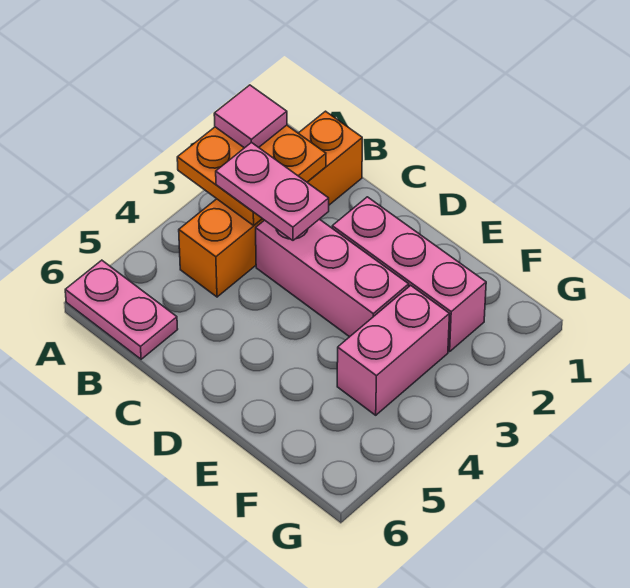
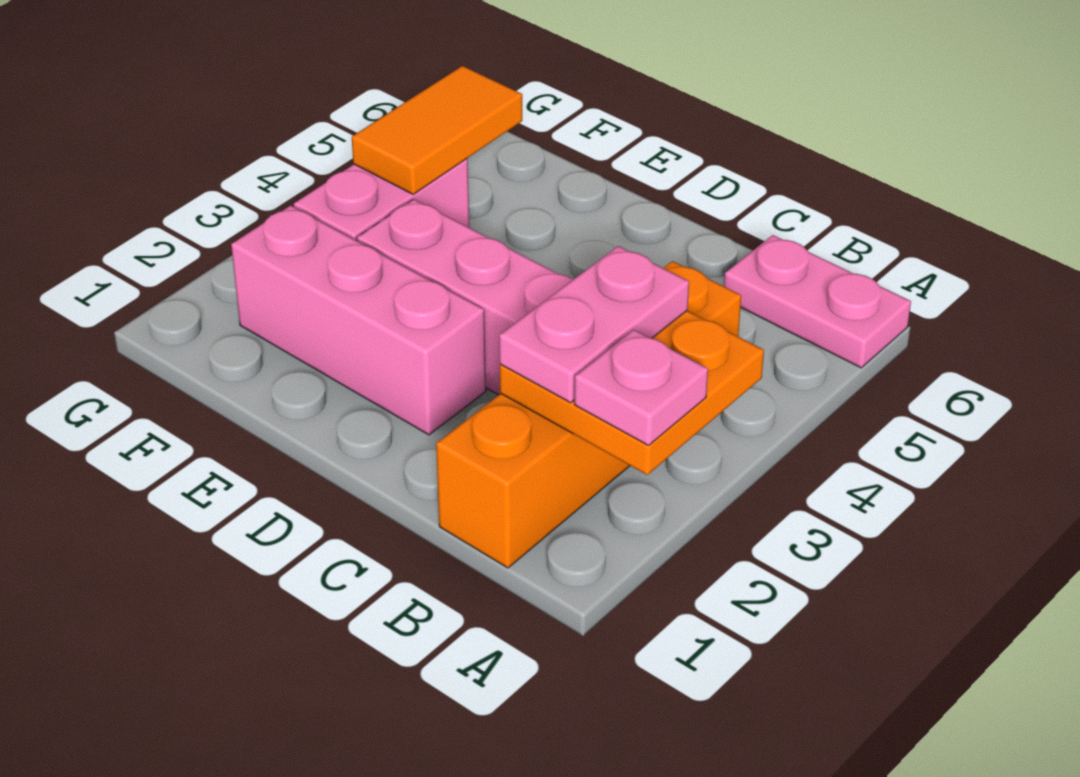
pink 1x1 tile [214,85,287,148] -> pink 1x1 plate [574,330,708,446]
pink 1x2 plate [216,142,329,240] -> pink 1x2 plate turned to [499,246,689,403]
none -> orange 1x2 tile [352,66,522,194]

